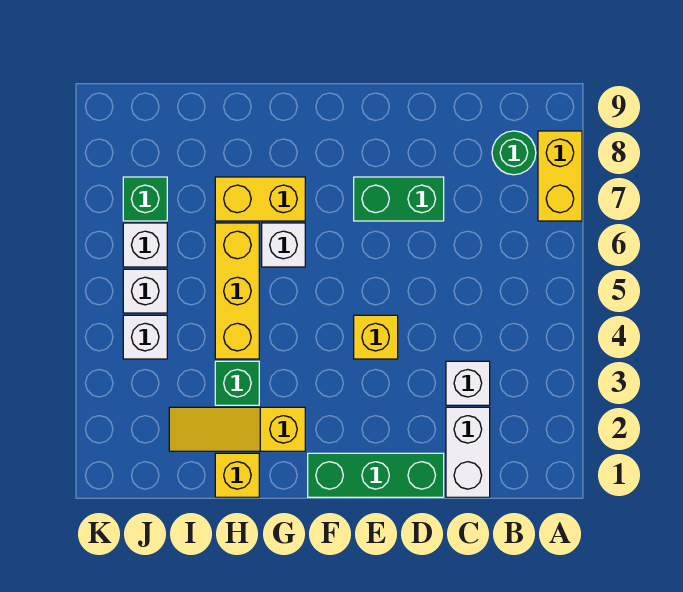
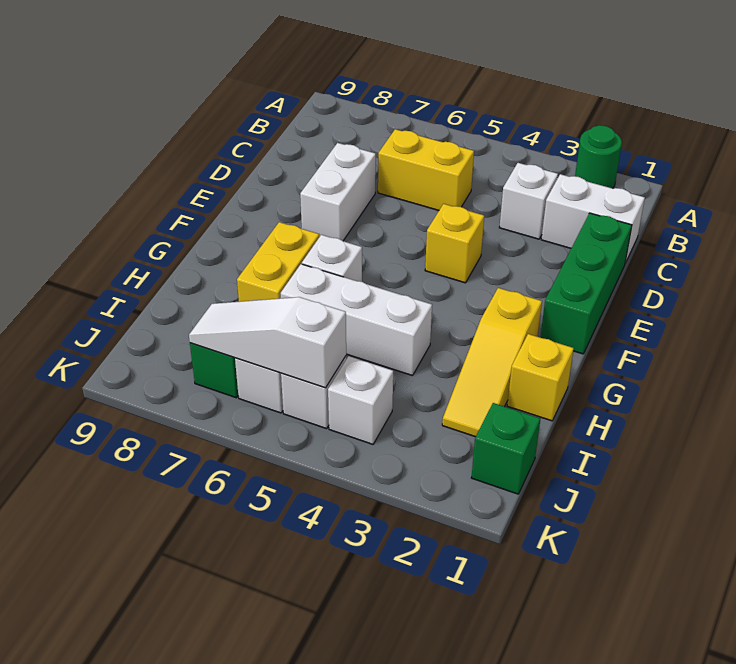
yellow 1x2 brick [538,131,582,221] -> yellow 1x2 brick moved to [378,129,474,210]
green 1x1 round brick [492,131,536,175] -> green 1x1 round brick moved to [575,125,622,188]
green 1x2 brick [354,177,444,221] -> white 1x2 brick [300,143,376,241]
green 1x1 brick [215,361,259,405] -> green 1x1 brick moved to [471,403,540,494]
yellow 1x3 brick [215,223,259,359] -> white 1x3 brick [281,264,432,376]
none -> white 1x3 slope [189,297,346,388]

